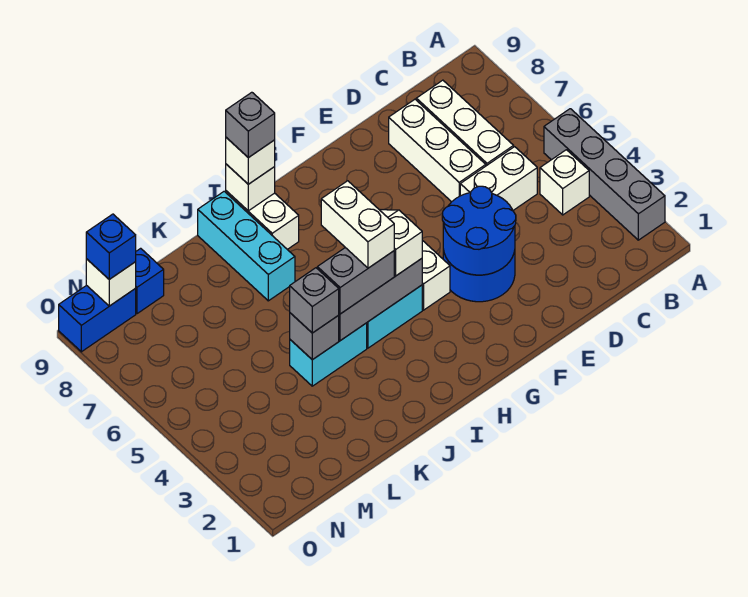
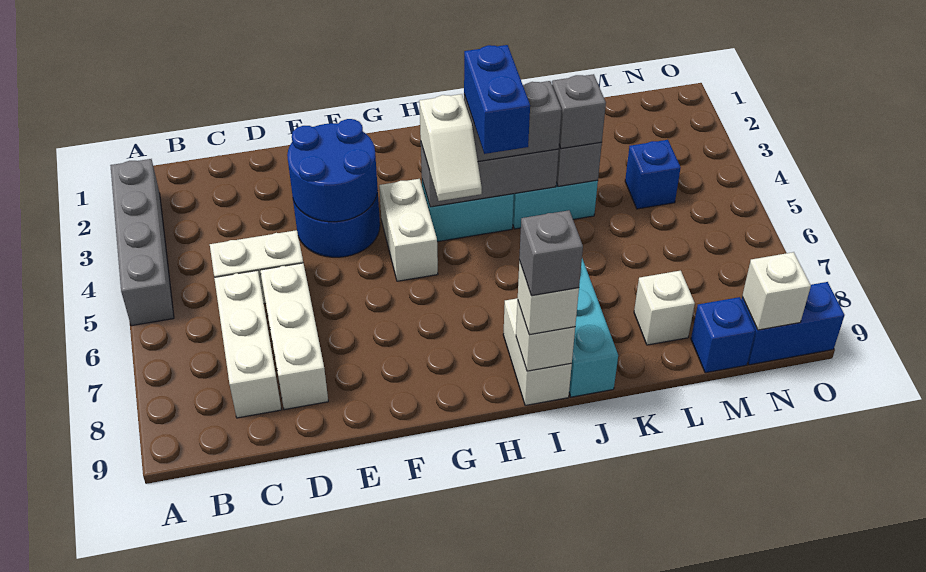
white 1x1 brick [540,150,589,215] -> white 1x1 brick moved to [634,271,695,345]
white 1x2 brick [321,181,394,268] -> blue 1x2 brick [464,45,530,154]
blue 1x1 brick [86,214,136,279] -> blue 1x1 brick moved to [625,140,681,209]

